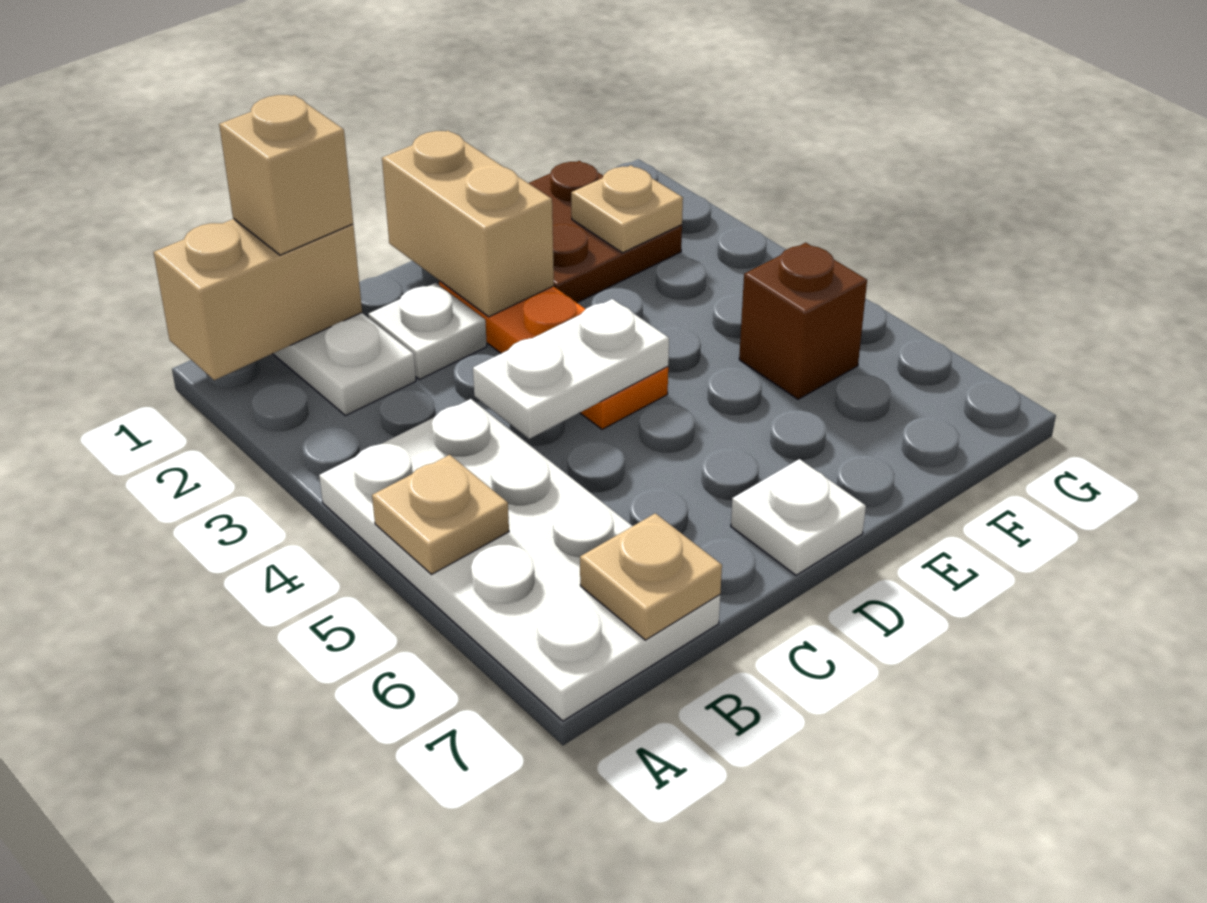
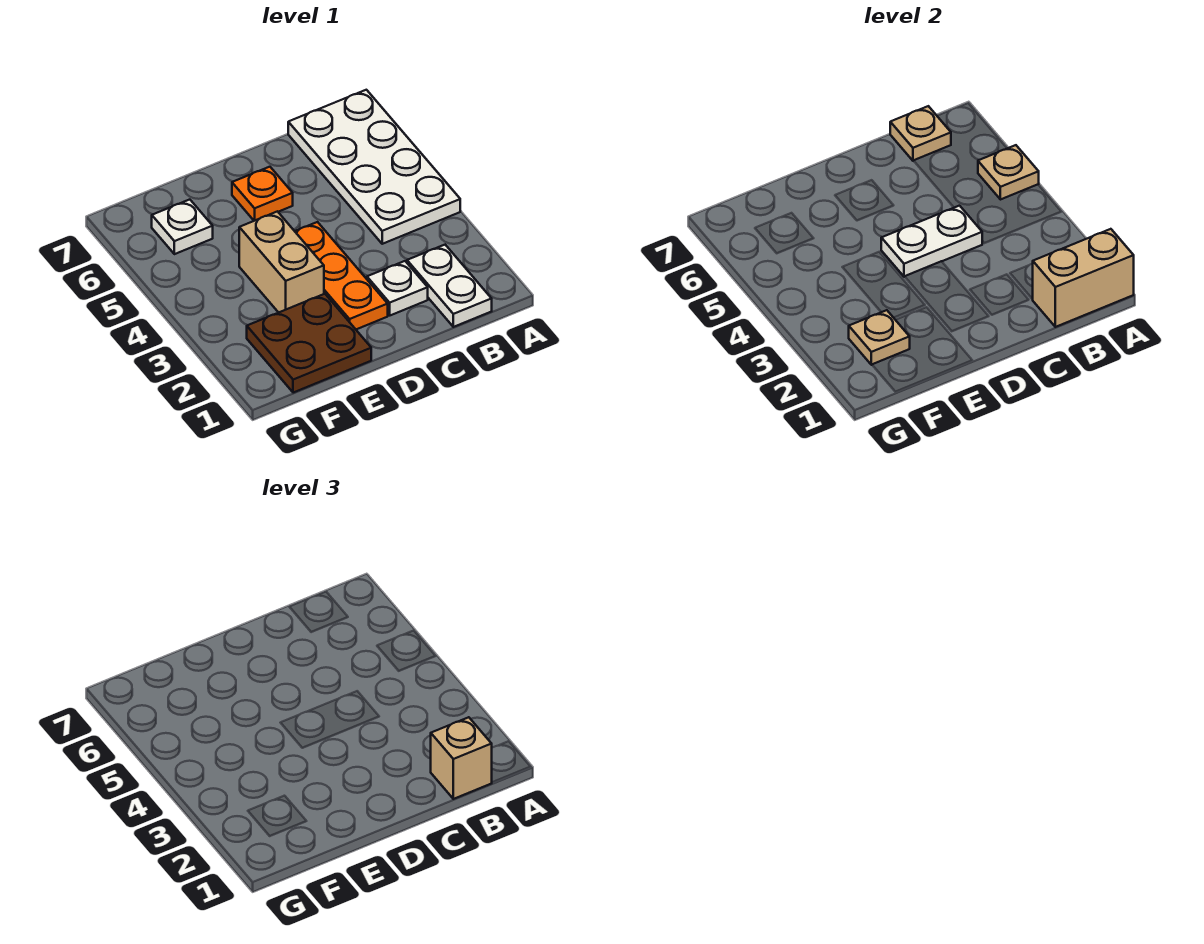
tan 1x2 brick [382,131,554,317] -> tan 1x2 brick moved to [239,211,324,313]
none -> orange 1x1 plate [232,167,293,221]
white 1x1 plate [731,459,866,575] -> white 1x1 plate moved to [152,200,213,254]
brown 1x1 brick [739,243,867,399] -> none

